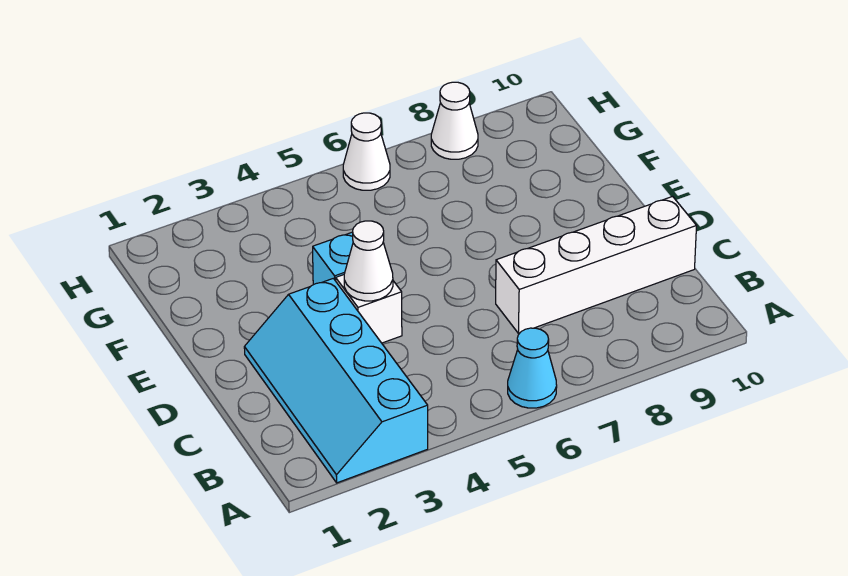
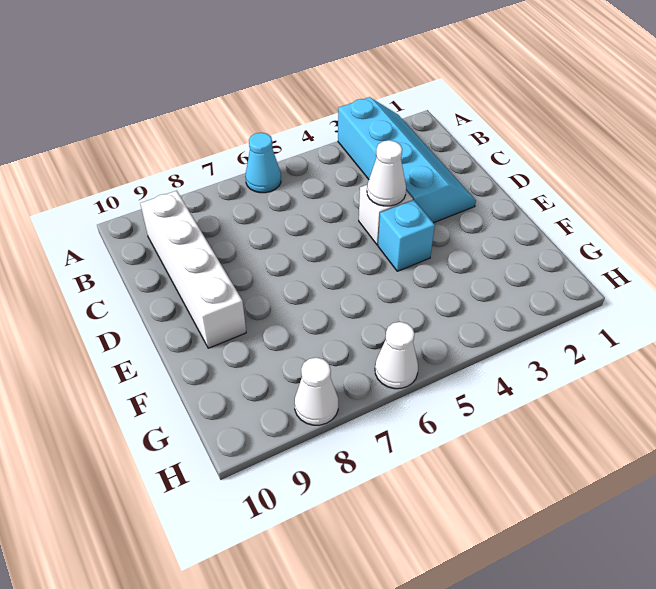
white 1x4 brick [496,197,696,334] -> white 1x4 brick turned to [140,191,246,348]

